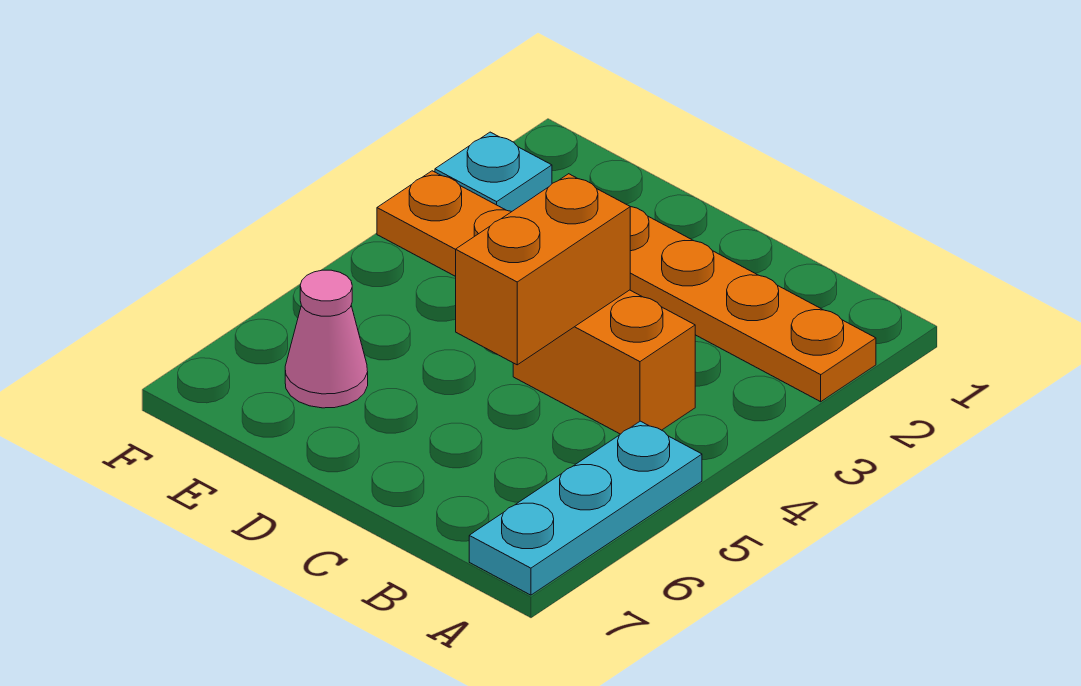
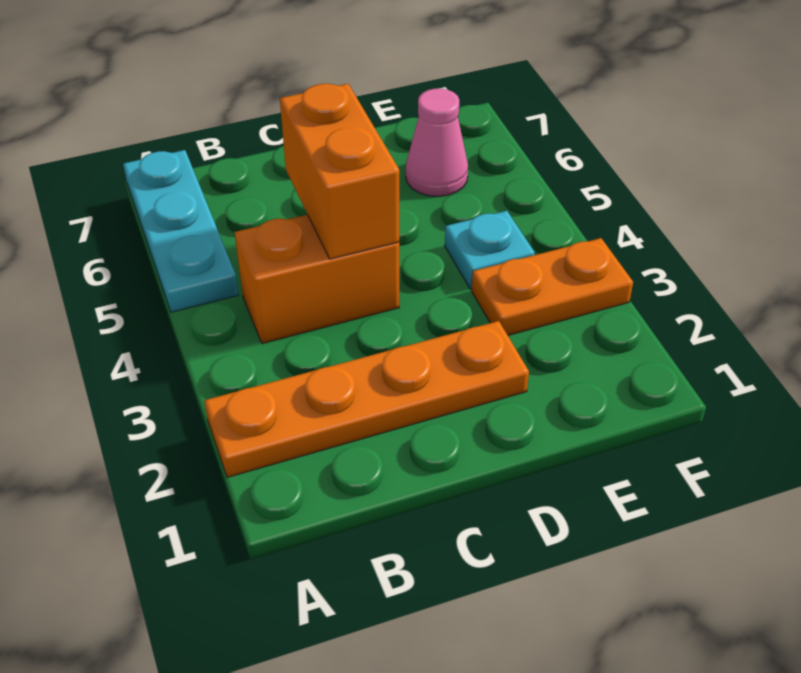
cyan 1x1 plate [435,132,552,212] -> cyan 1x1 plate moved to [445,211,535,289]

